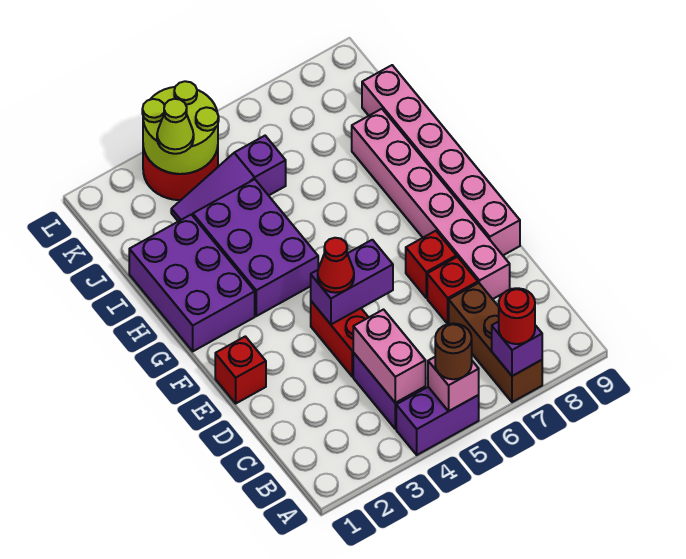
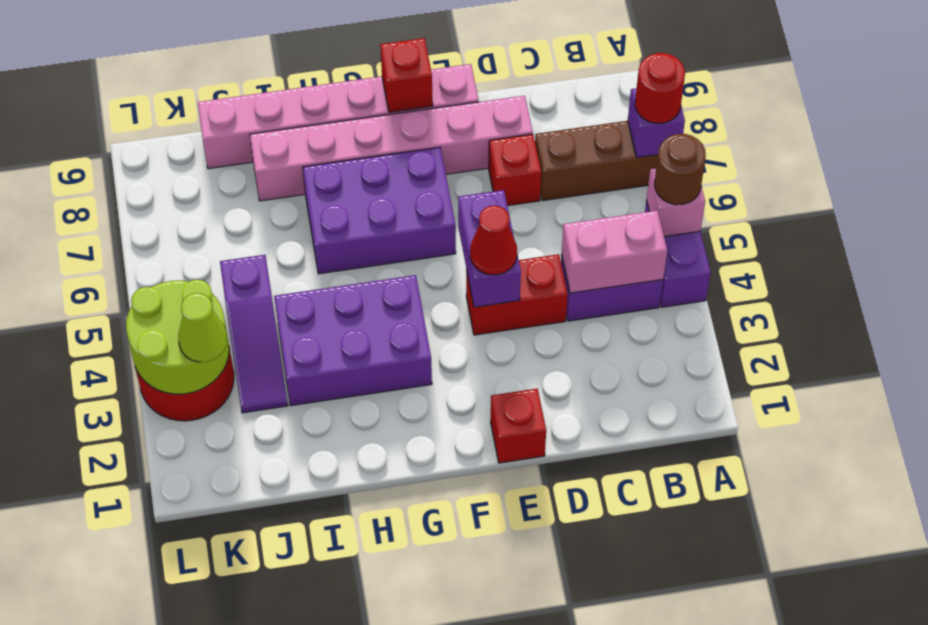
red 1x1 brick [406,231,456,298] -> red 1x1 brick moved to [380,38,433,112]
purple 2x3 brick [129,214,255,351] -> purple 2x3 brick moved to [303,147,456,274]

